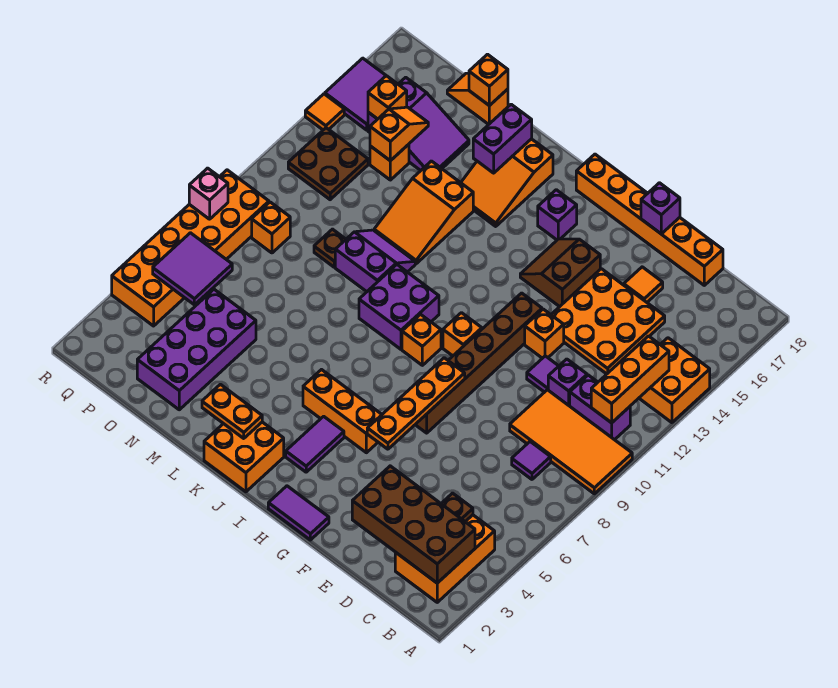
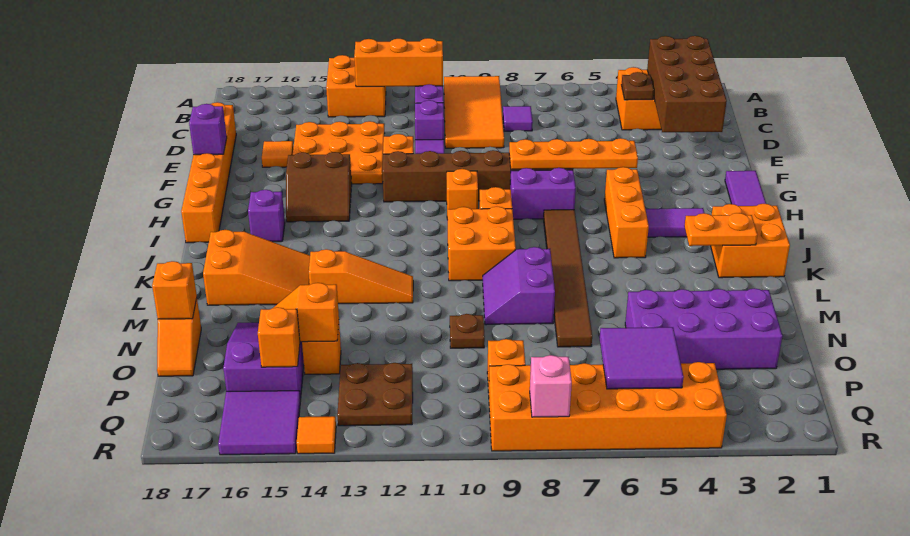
none -> brown 1x6 tile [544,210,592,347]
purple 2x2 brick [359,265,439,349] -> orange 2x2 brick [448,207,516,281]
orange 1x2 plate [202,384,262,438] -> orange 1x2 plate turned to [684,213,757,246]
purple 2x2 slope [335,230,415,292] -> purple 2x2 slope moved to [483,247,555,325]
orange 2x3 slope [374,161,473,264] -> orange 1x3 slope [309,249,413,304]
purple 1x2 brick [473,104,532,173] -> purple 1x2 brick moved to [510,168,576,219]

